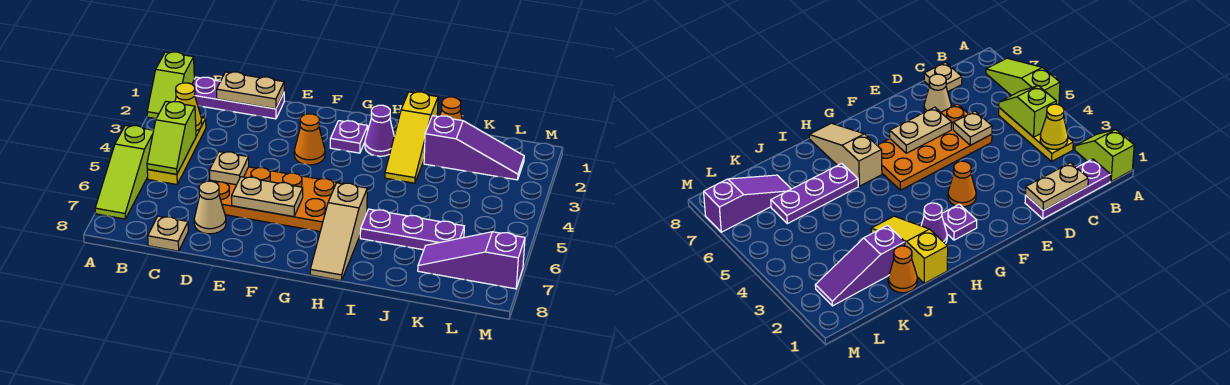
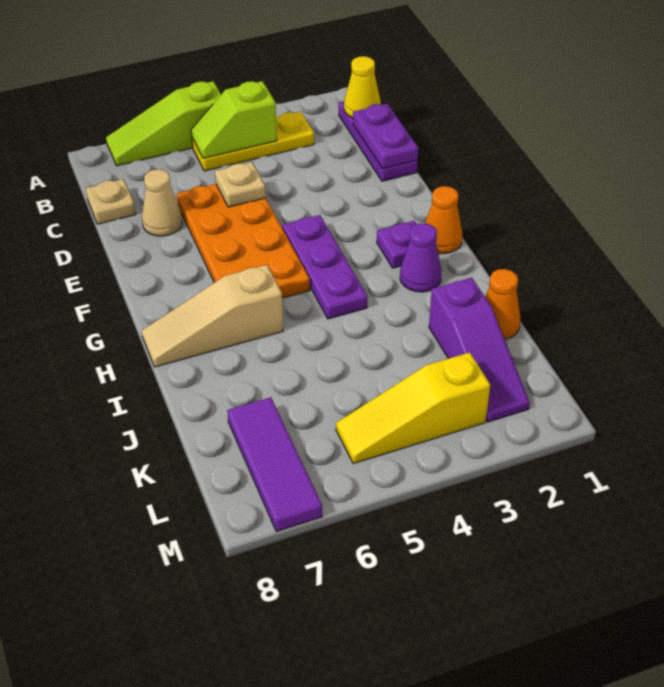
lime 1x2 slope [147,52,194,119] -> none
yellow 1x1 cone [175,83,202,131] -> yellow 1x1 cone moved to [344,56,381,118]
tan 1x2 plate [217,72,284,109] -> purple 1x2 plate [353,104,418,169]
tan 1x2 plate [232,177,303,217] -> none
orange 1x1 cone [294,114,325,165] -> orange 1x1 cone moved to [425,186,462,254]
yellow 1x3 slope [385,92,438,183] -> yellow 1x3 slope moved to [336,352,490,464]
purple 1x3 plate [360,209,464,250] -> purple 1x3 plate moved to [282,215,367,319]
purple 1x3 slope [418,232,525,289] -> purple 1x3 tile [227,397,322,532]

